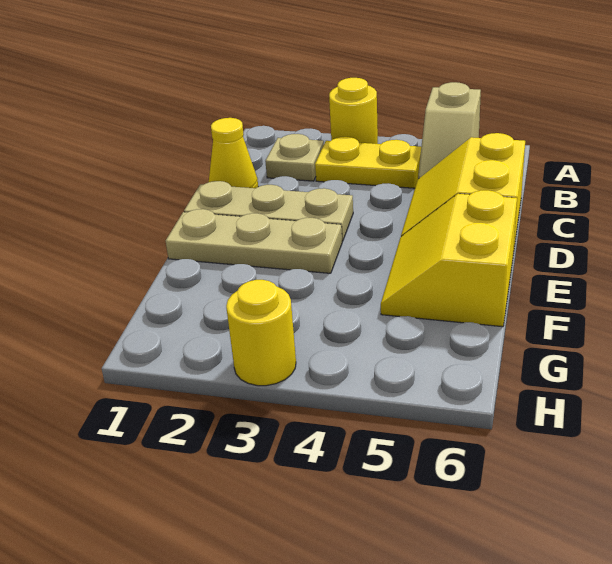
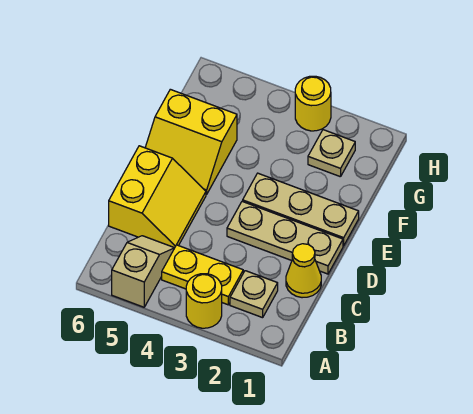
yellow 2x2 slope [381,190,517,327] -> yellow 2x2 slope turned to [145,89,237,195]
none -> tan 1x1 plate [308,130,355,177]

